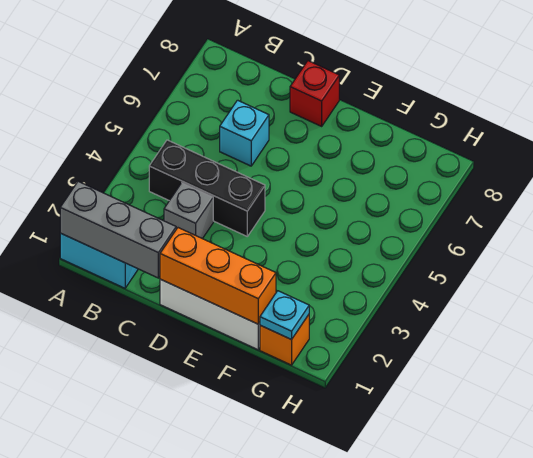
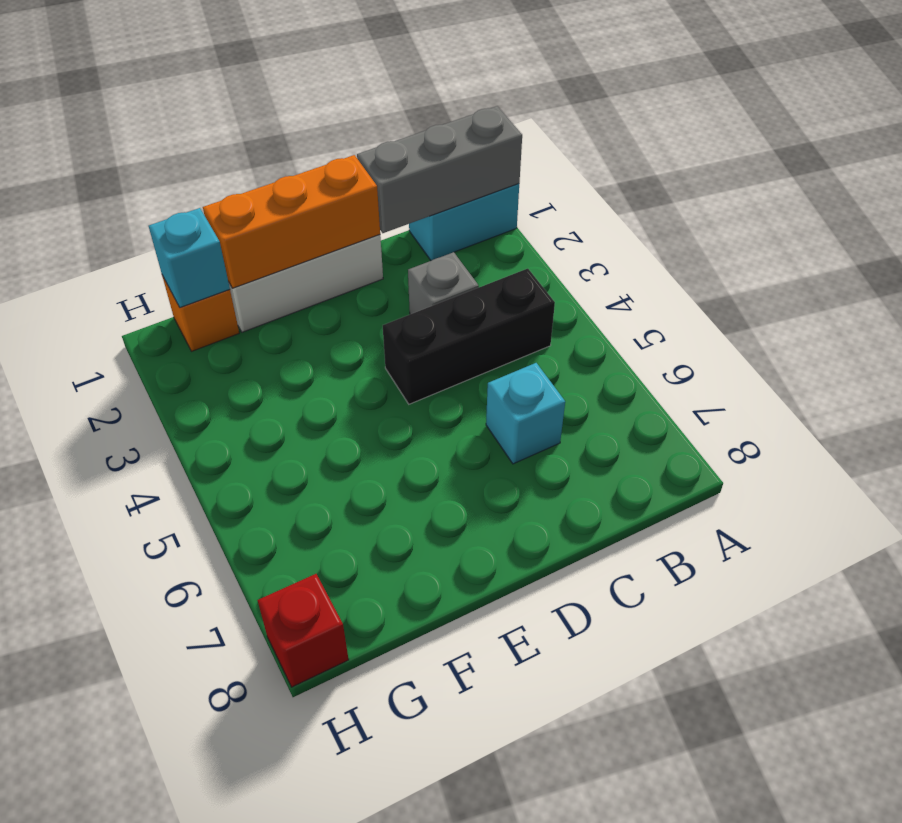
red 1x1 brick [290,61,339,126] -> red 1x1 brick moved to [257,574,349,687]
cyan 1x1 plate [260,291,309,340] -> cyan 1x1 brick [149,208,230,307]

